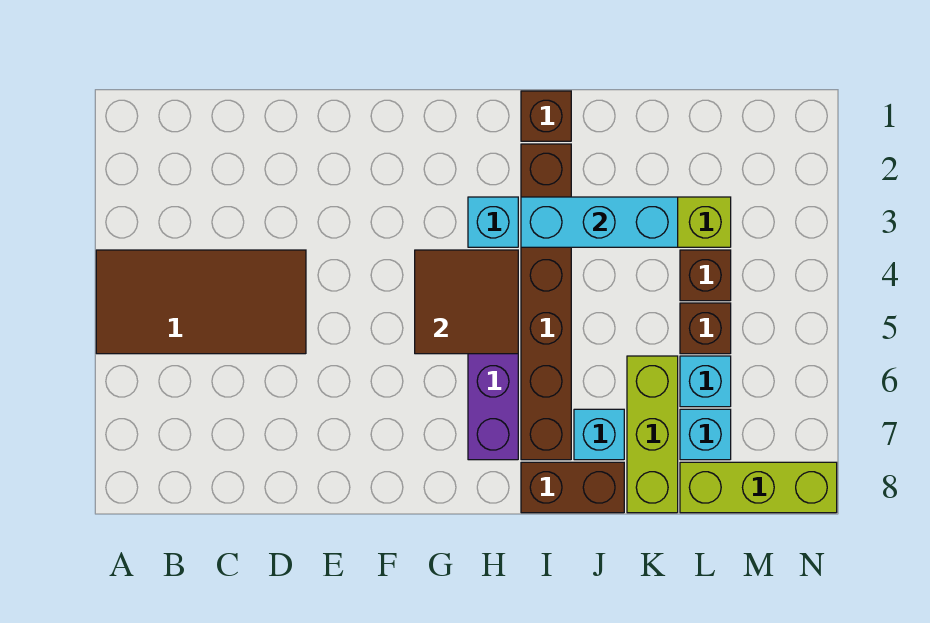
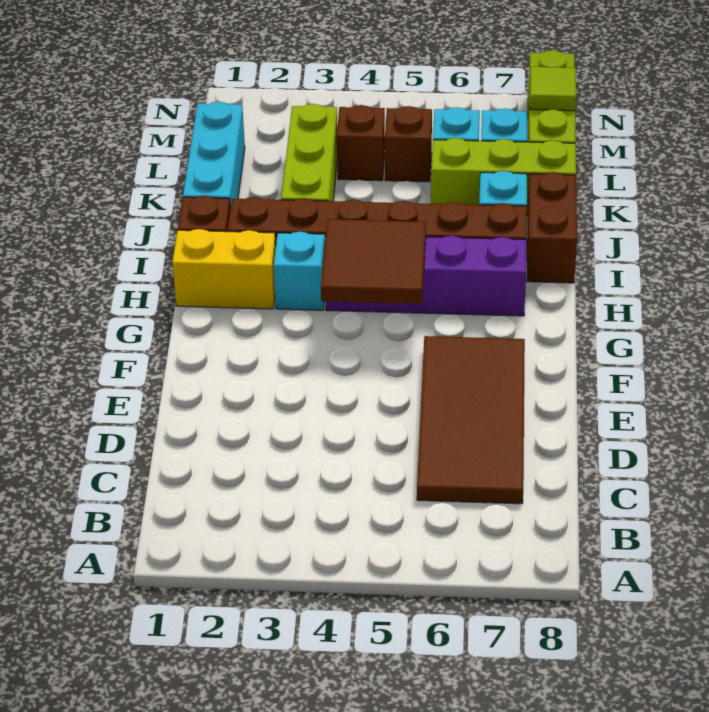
brown 2x4 tile [96,250,306,354] -> brown 2x4 tile moved to [417,336,525,504]
none -> yellow 1x2 brick [172,229,276,309]
cyan 1x3 brick [521,197,678,247] -> cyan 1x3 brick moved to [183,102,245,208]
none -> lime 1x1 tile [530,67,576,111]

